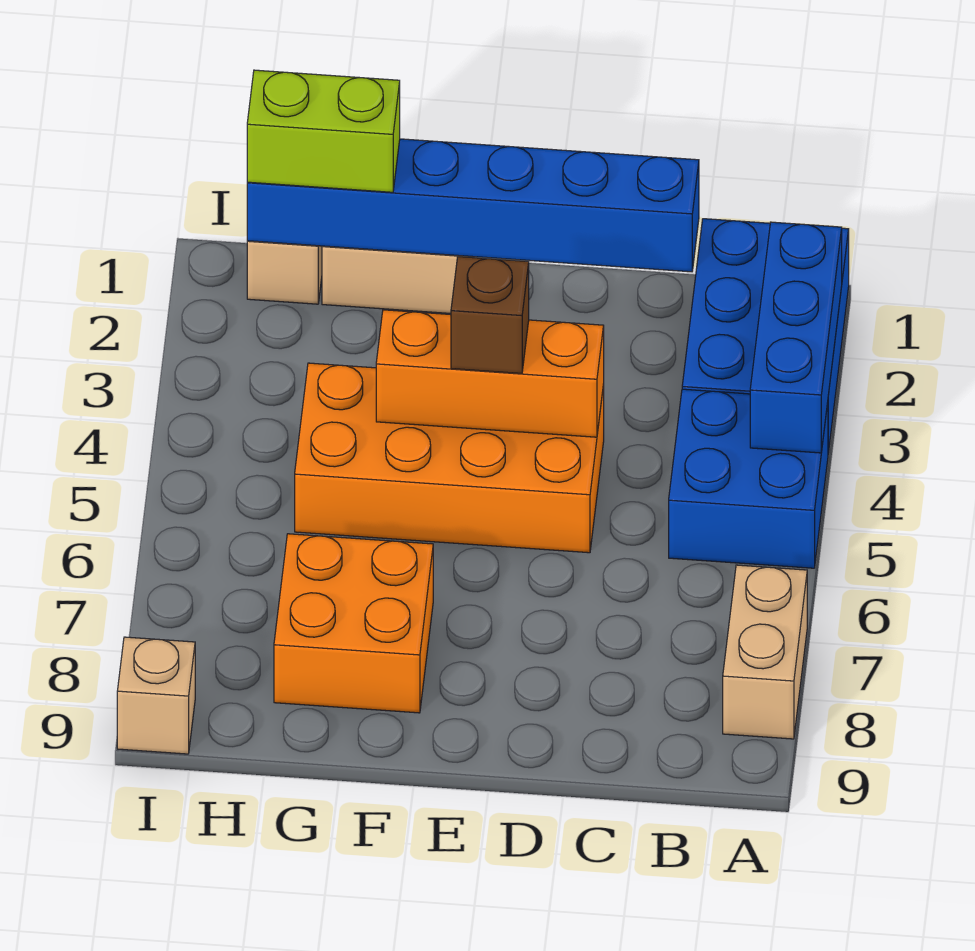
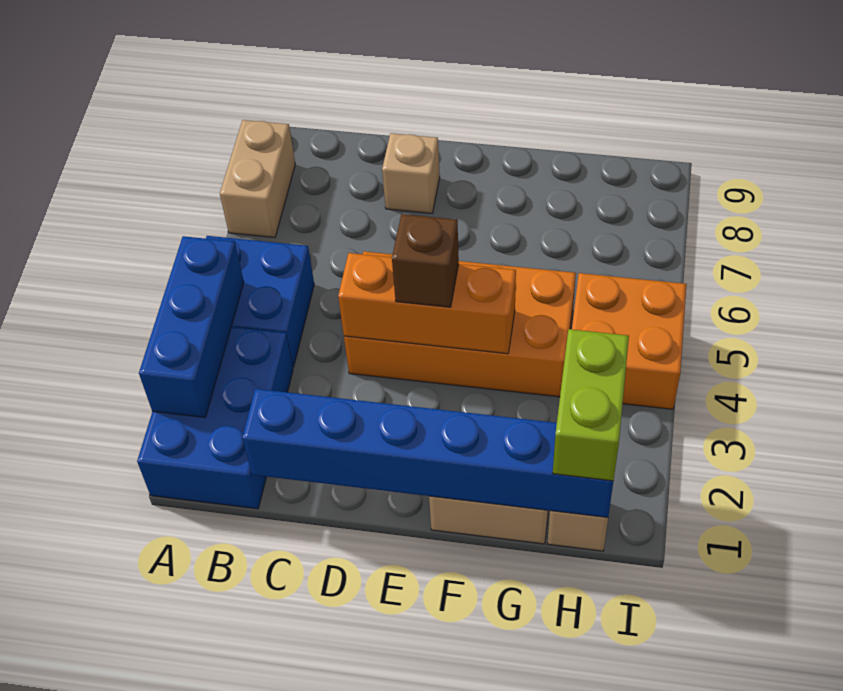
orange 2x2 brick [274,534,433,713] -> orange 2x2 brick moved to [572,273,686,409]
lime 1x2 brick [247,70,400,192] -> lime 1x2 brick turned to [553,329,629,481]
tan 1x1 brick [117,637,195,754] -> tan 1x1 brick moved to [382,133,440,213]

